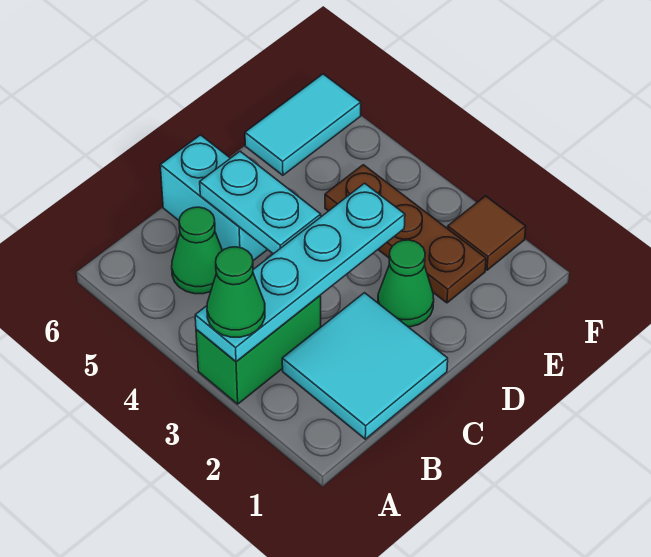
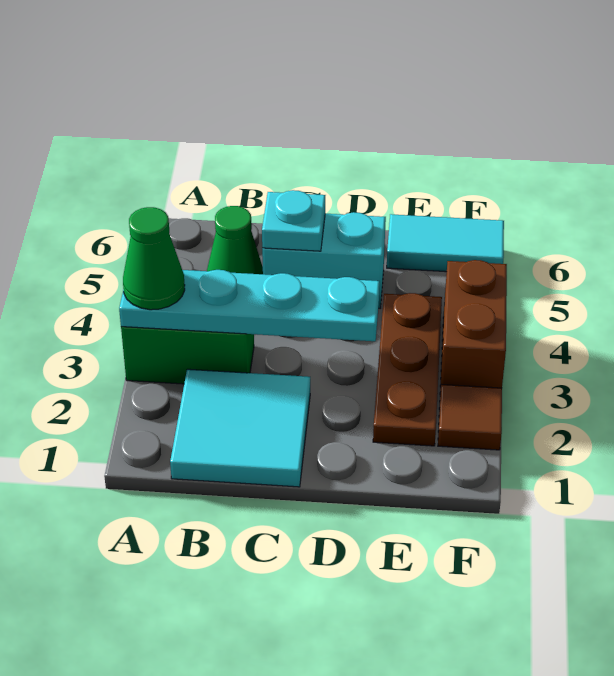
cyan 1x2 plate [200,151,321,254] -> cyan 1x1 plate [262,190,325,251]
cyan 1x2 brick [160,135,268,261] -> cyan 1x2 brick turned to [262,212,386,308]
green 1x1 cone [378,240,434,327] -> none
none -> brown 1x2 brick [440,260,507,390]

